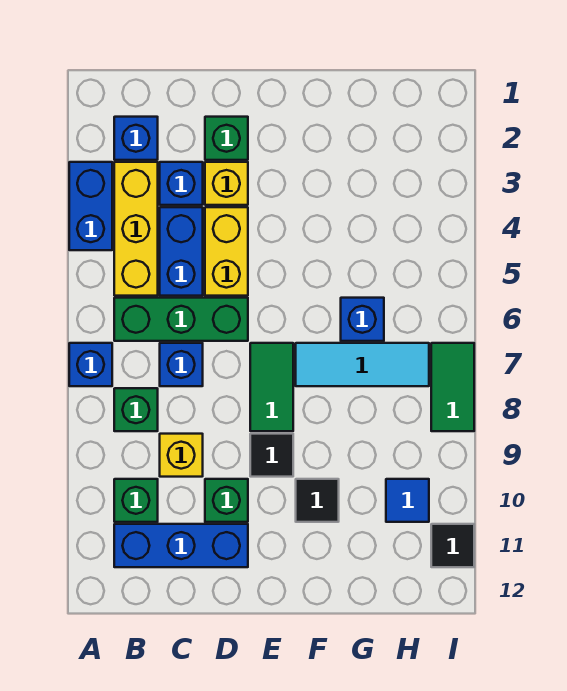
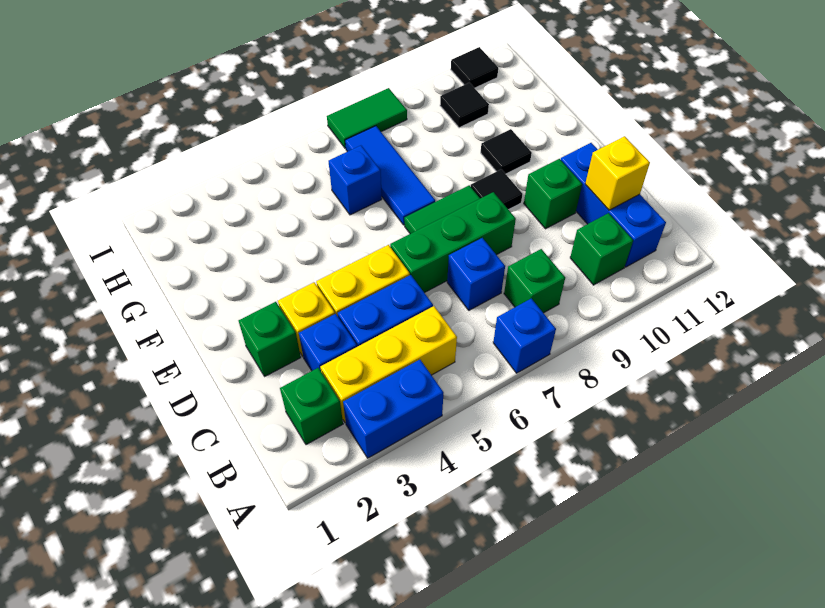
blue 1x1 brick [114,117,158,160] -> green 1x1 brick [280,368,343,445]
green 1x3 brick [114,298,248,341] -> green 1x3 brick turned to [390,192,516,293]
yellow 1x1 brick [160,434,203,477] -> yellow 1x1 brick moved to [585,136,650,210]
cyan 1x3 tile [296,343,429,386] -> blue 1x3 tile [345,126,435,225]
blue 1x1 tile [386,479,429,522] -> black 1x1 tile [440,83,489,128]

